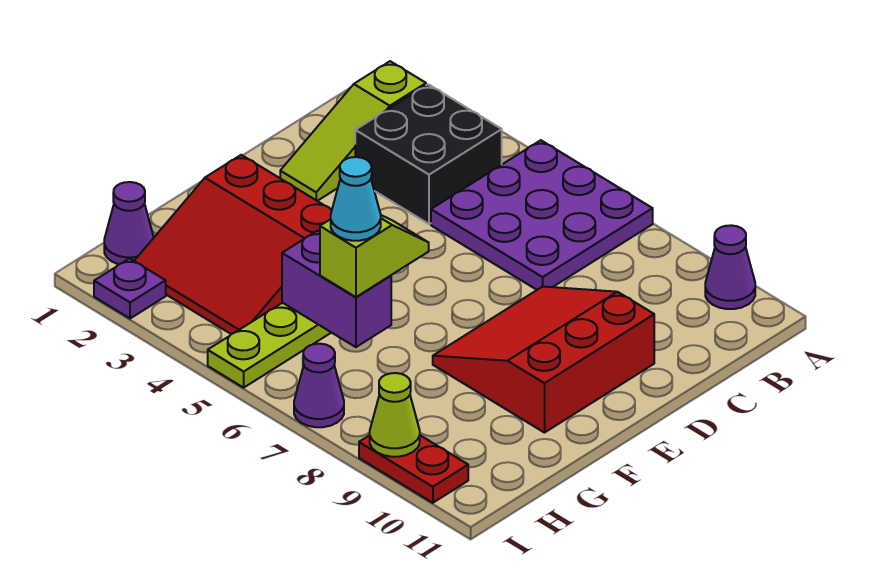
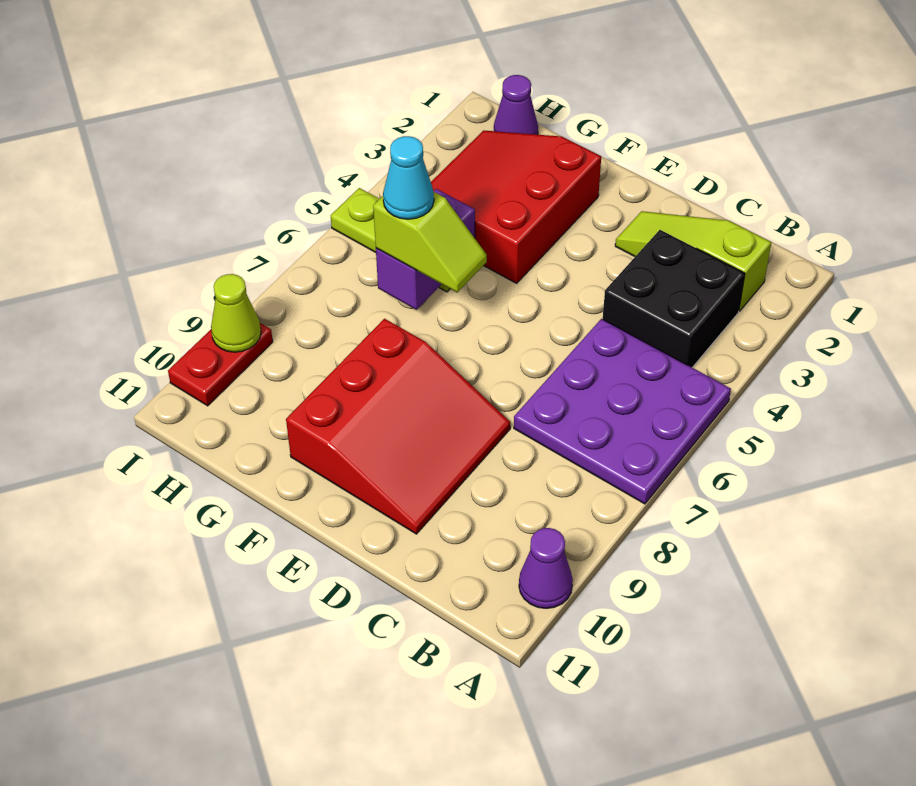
red 3x3 slope [433,287,654,433] -> red 3x3 slope turned to [286,319,510,534]
purple 1x1 plate [94,259,166,319] -> none
purple 1x1 cone [294,344,344,427] -> none

